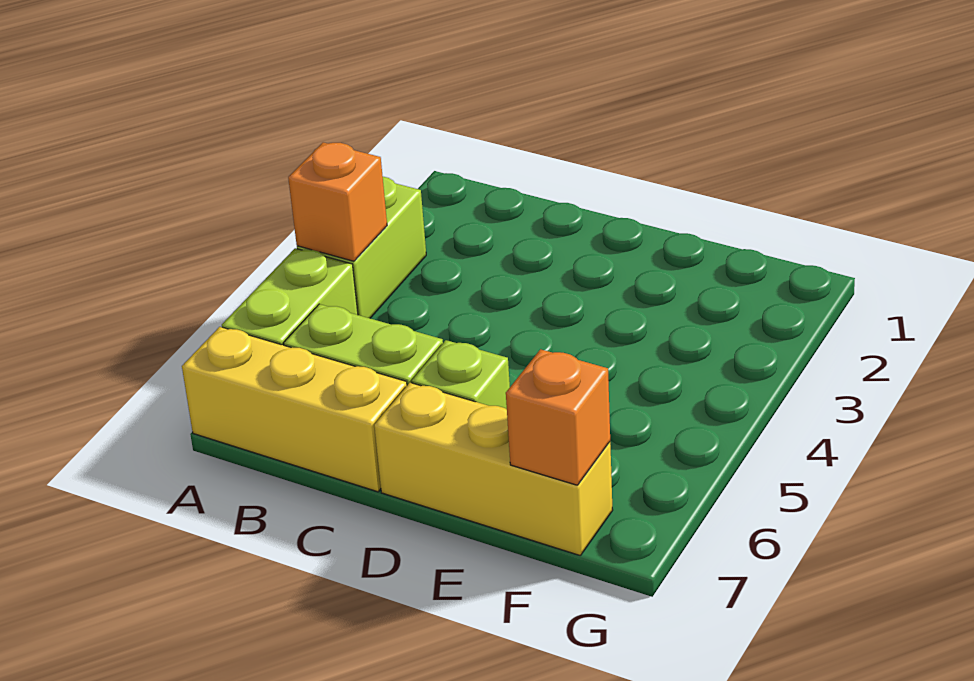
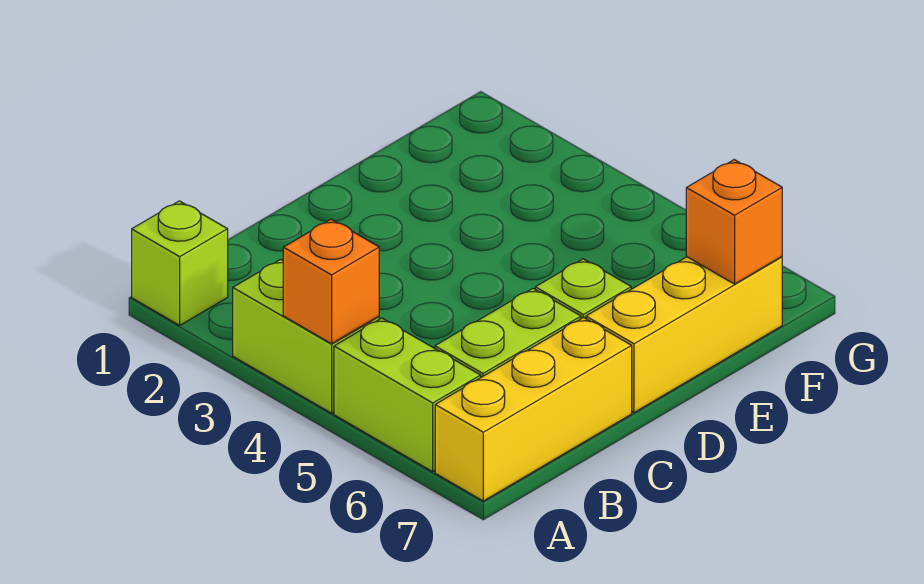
none -> lime 1x1 brick [132,201,228,325]

